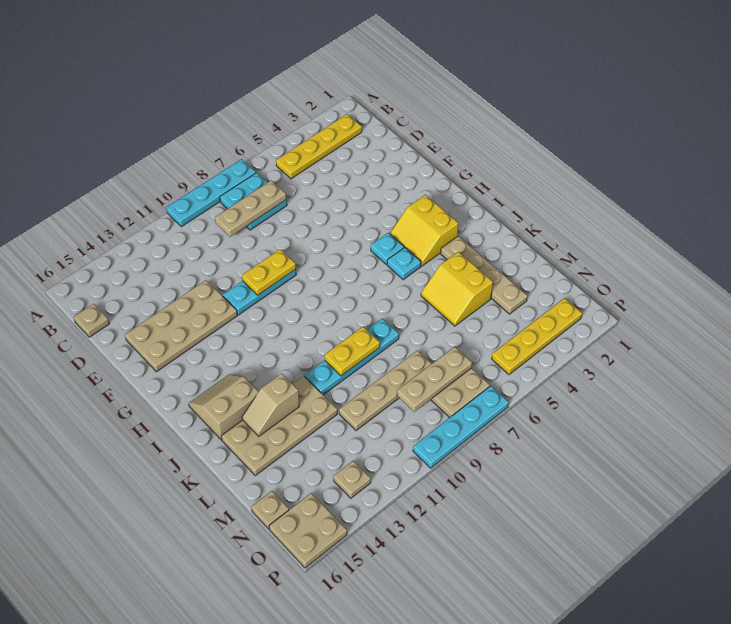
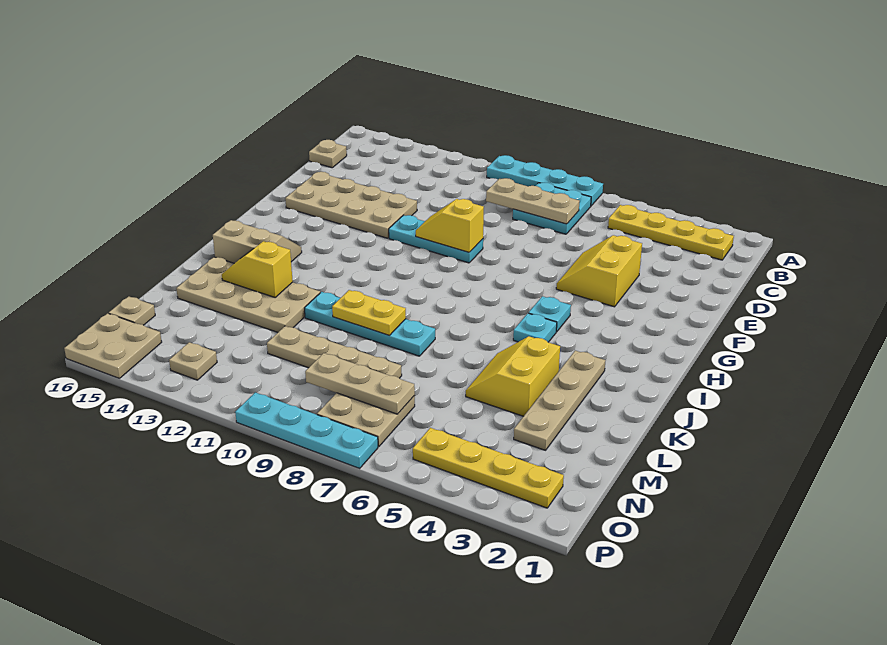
yellow 1x2 plate [242,249,296,295] -> yellow 1x2 slope [416,199,484,252]
yellow 2x2 slope [390,195,458,266] -> yellow 2x2 slope moved to [556,235,642,307]
tan 1x2 slope [242,373,299,436] -> yellow 1x2 slope [222,241,293,297]

